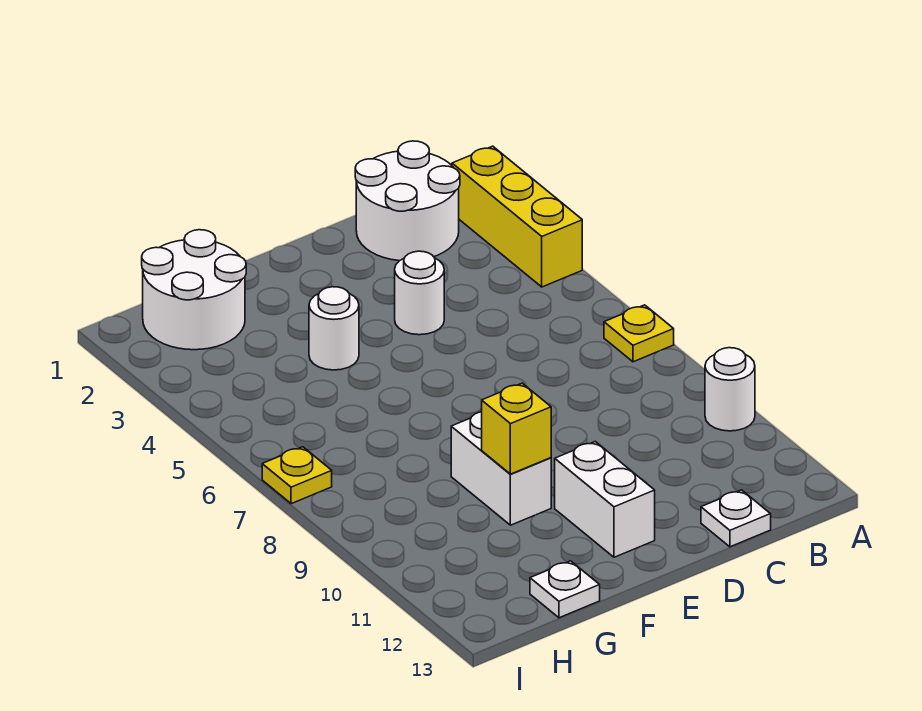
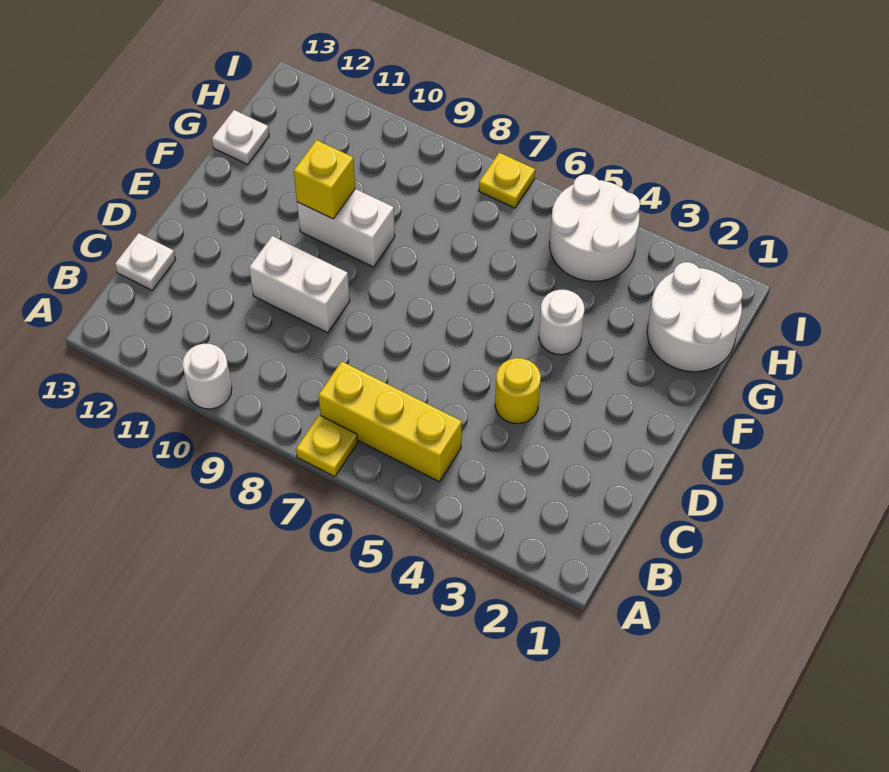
yellow 1x3 brick [452,146,582,287] -> yellow 1x3 brick moved to [318,361,462,482]
white 2x2 round brick [355,141,460,261] -> white 2x2 round brick moved to [550,174,640,281]
white 1x1 round brick [395,251,444,335] -> yellow 1x1 round brick [495,358,541,424]
white 1x2 brick [555,442,655,557] -> white 1x2 brick moved to [249,236,350,333]

